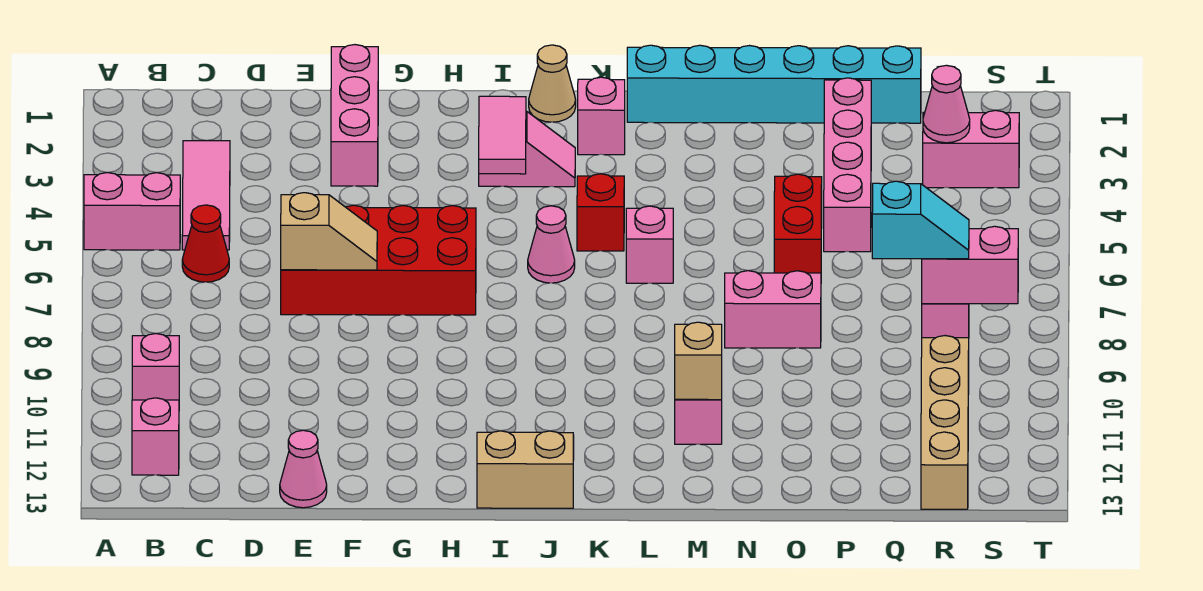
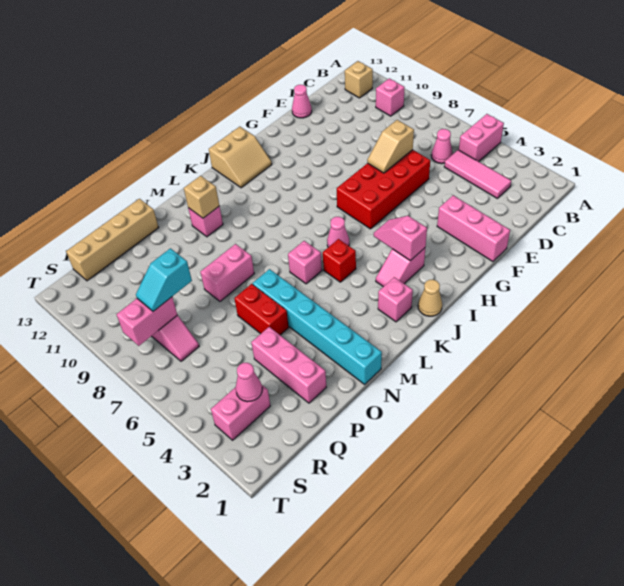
pink 1x1 brick [132,398,179,475] -> tan 1x1 brick [345,61,373,98]
red 1x1 cone [182,205,229,282] -> pink 1x1 cone [431,129,453,164]
pink 1x2 tile [479,96,526,174] -> pink 1x2 slope [374,216,427,261]
cyan 1x6 brick [627,45,921,123] -> cyan 1x6 brick turned to [253,269,382,384]
pink 1x4 brick [824,78,871,252] -> pink 1x3 brick [251,327,326,403]
tan 1x4 brick [921,336,969,509] -> tan 1x4 brick turned to [66,199,159,281]

